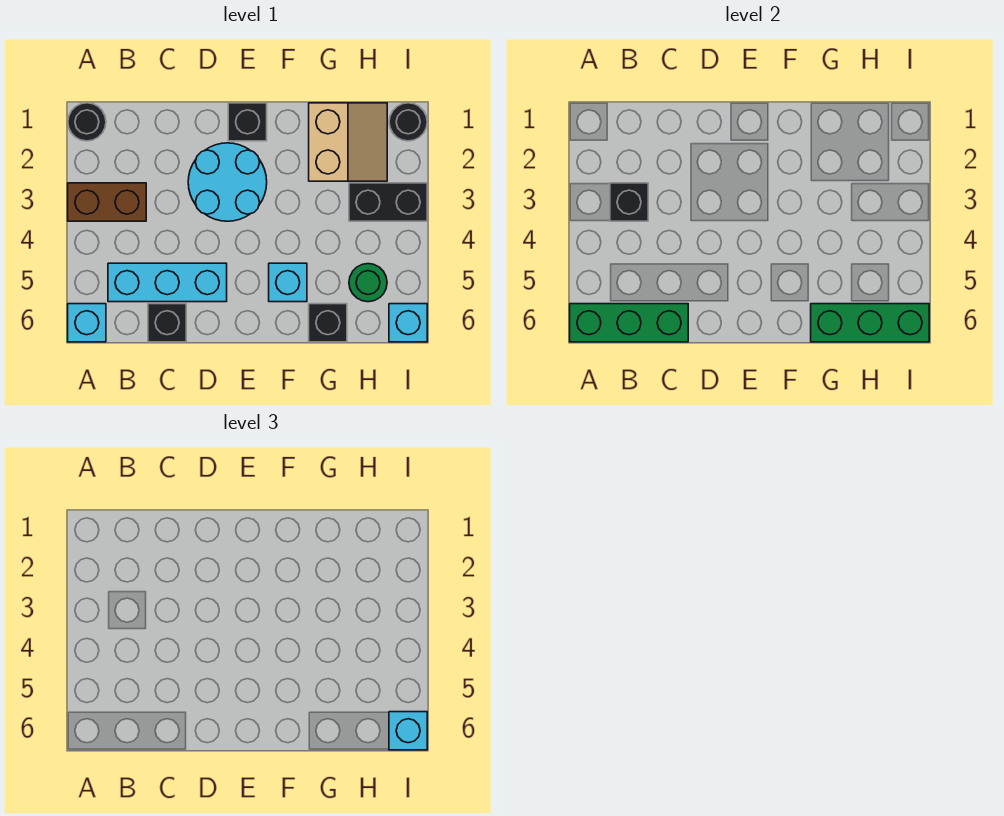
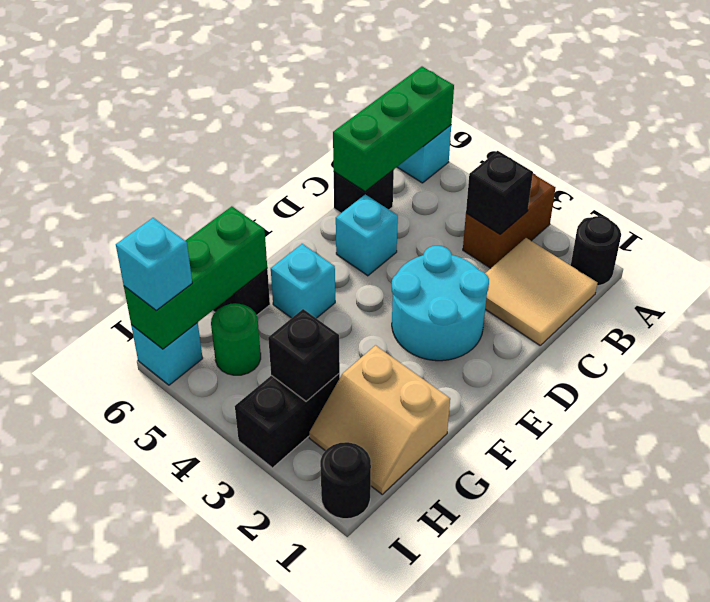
none -> tan 2x2 tile [485,238,597,345]
cyan 1x3 brick [108,263,227,302] -> cyan 1x1 brick [336,194,398,276]
black 1x1 brick [228,103,267,141] -> black 1x1 brick moved to [268,309,340,401]

